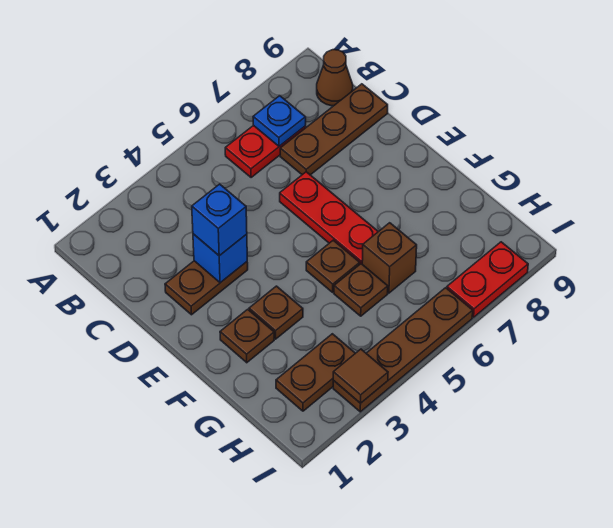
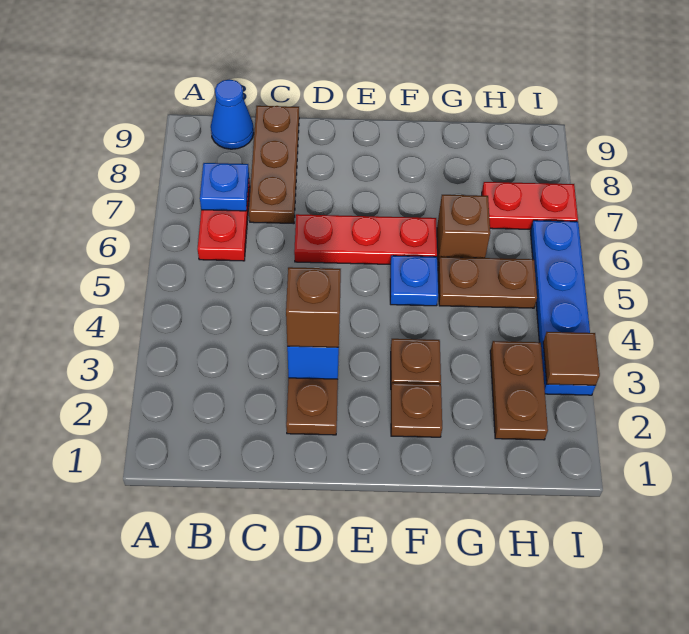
brown 1x1 cone [317,50,353,106] -> blue 1x1 cone [211,79,254,149]
blue 1x1 brick [192,184,247,256] -> brown 1x1 brick [286,267,341,347]
brown 1x1 plate [306,240,360,292] -> blue 1x1 plate [390,256,438,306]
brown 1x1 plate [334,264,388,316] -> brown 1x2 plate [438,257,537,308]
brown 1x4 plate [333,288,473,412] -> blue 1x4 plate [530,220,595,395]
red 1x2 plate [447,242,528,317] -> red 1x2 plate turned to [482,182,578,229]

